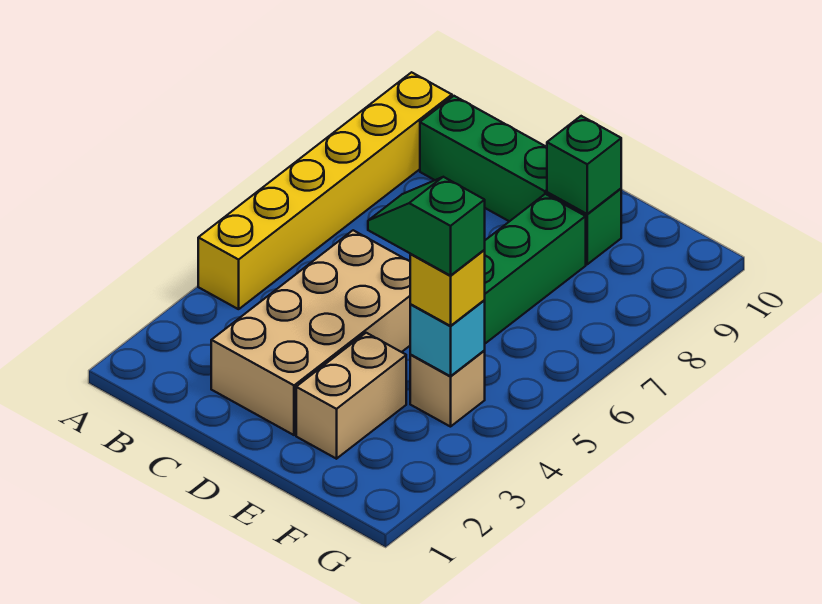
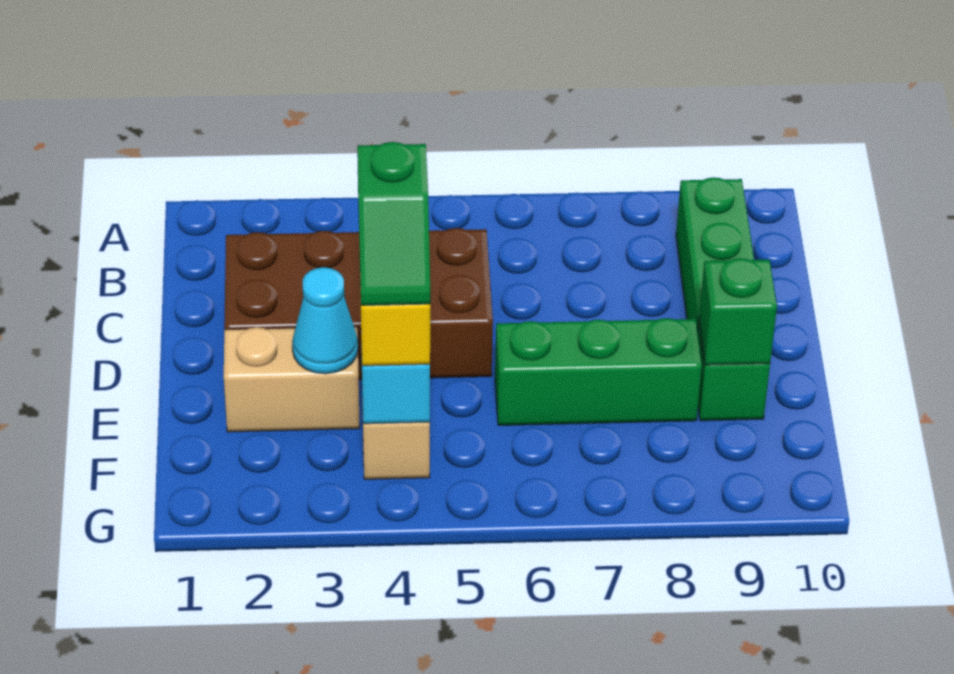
yellow 1x6 brick [198,72,452,309] -> none
tan 2x4 brick [211,230,410,435] -> brown 2x4 brick [224,228,493,380]
none -> cyan 1x1 cone [292,267,358,374]
green 1x2 slope [368,177,485,276] -> green 1x2 slope turned to [357,142,430,305]

